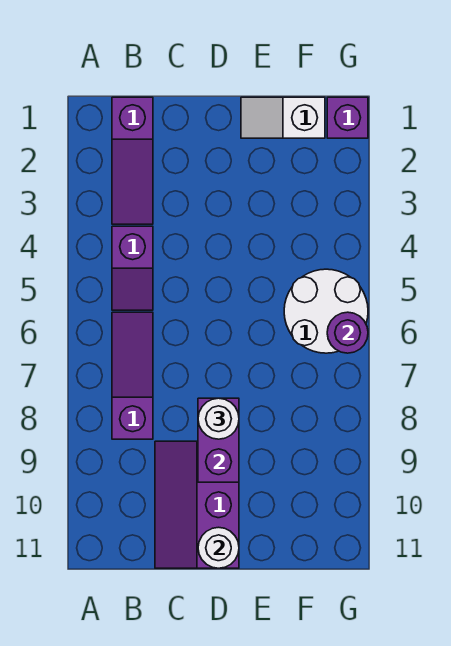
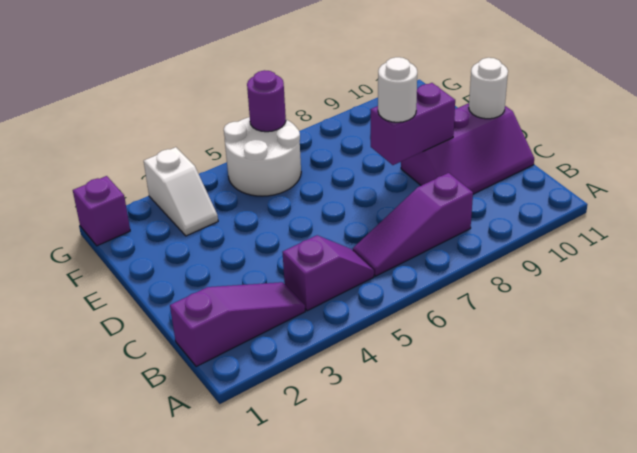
white 1x2 slope [241,97,325,138] -> white 1x2 slope moved to [144,147,218,236]

